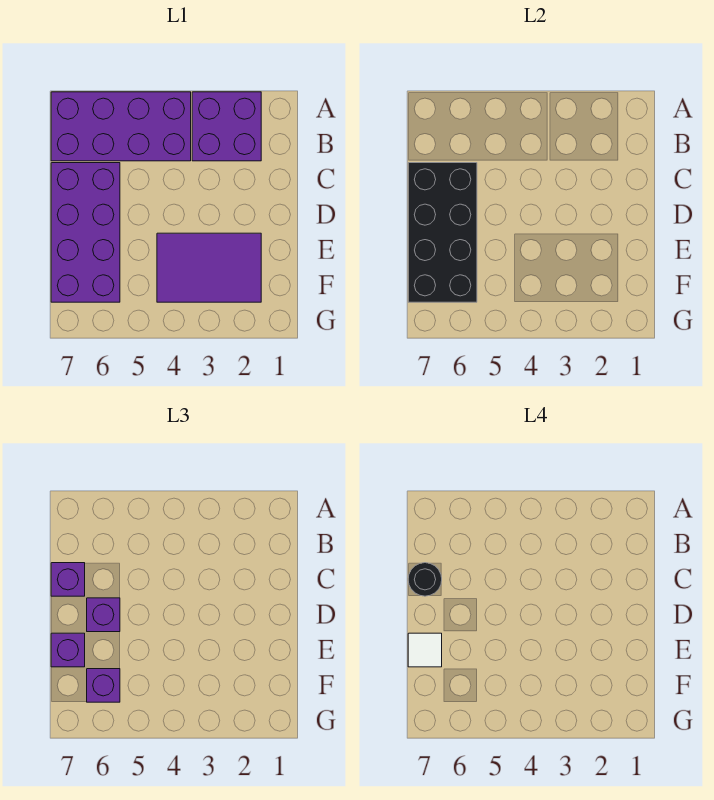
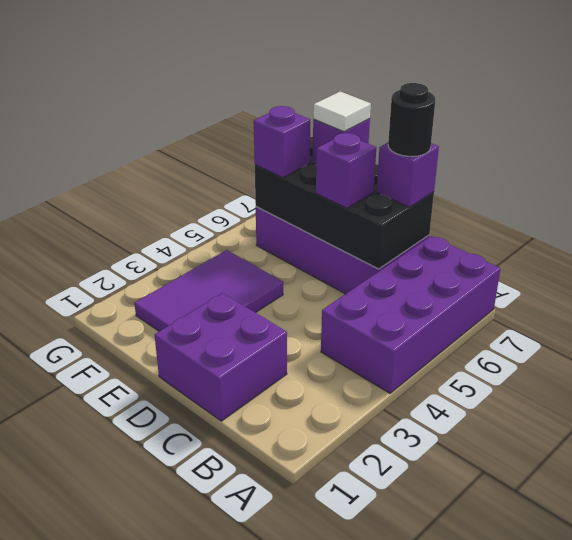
purple 2x2 brick [192,92,261,161] -> purple 2x2 brick moved to [155,293,287,421]

